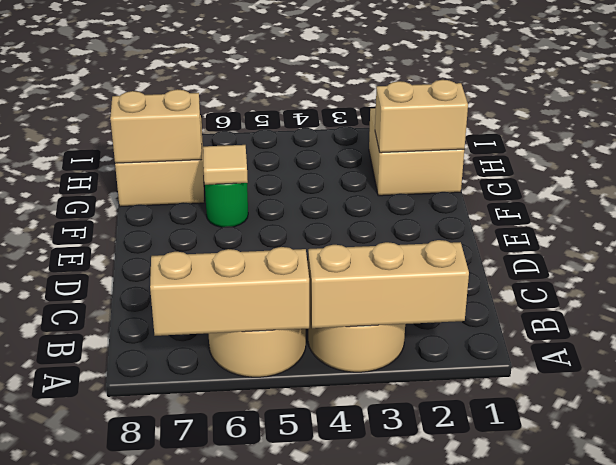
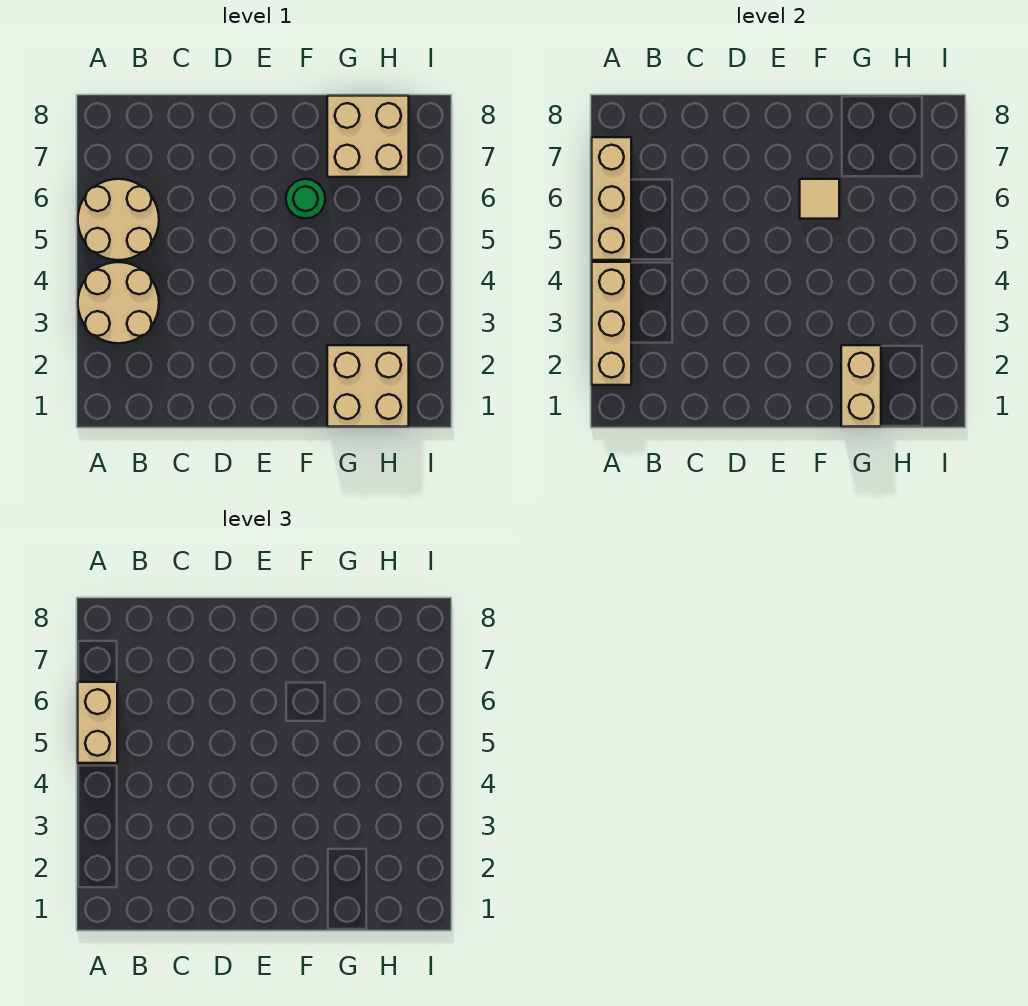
tan 1x2 brick [110,89,202,163] -> tan 1x2 brick moved to [78,682,117,763]

